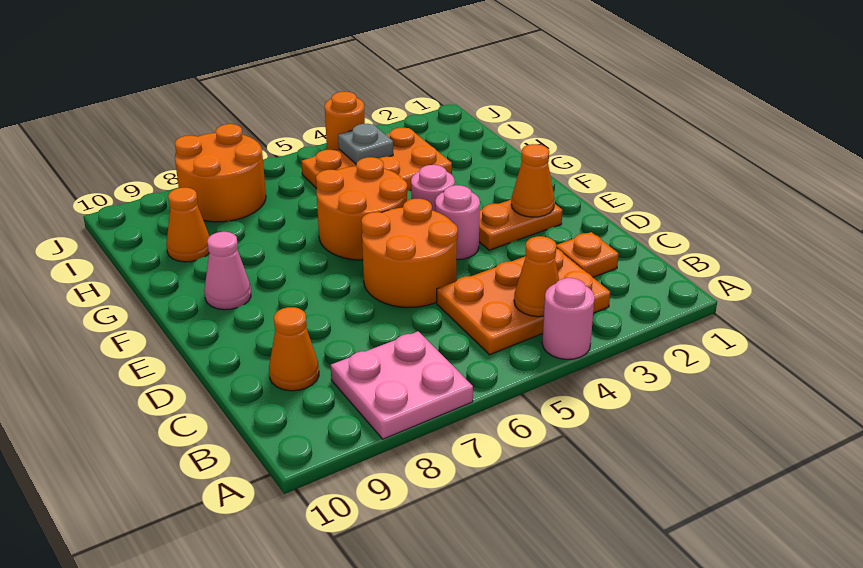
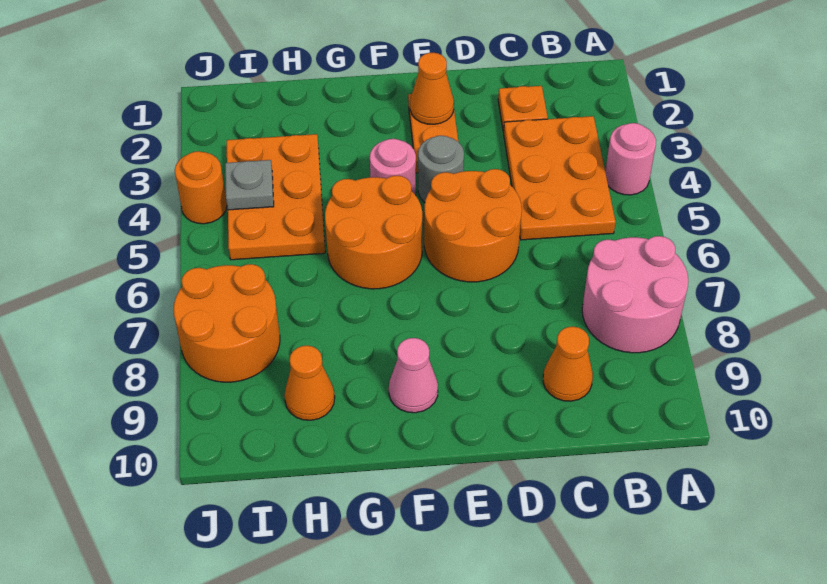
pink 2x2 plate [331,331,473,439] -> pink 2x2 round brick [582,236,688,353]
orange 1x1 cone [514,236,559,317] -> none
pink 1x1 round brick [435,185,480,260] -> grey 1x1 round brick [418,136,464,202]

